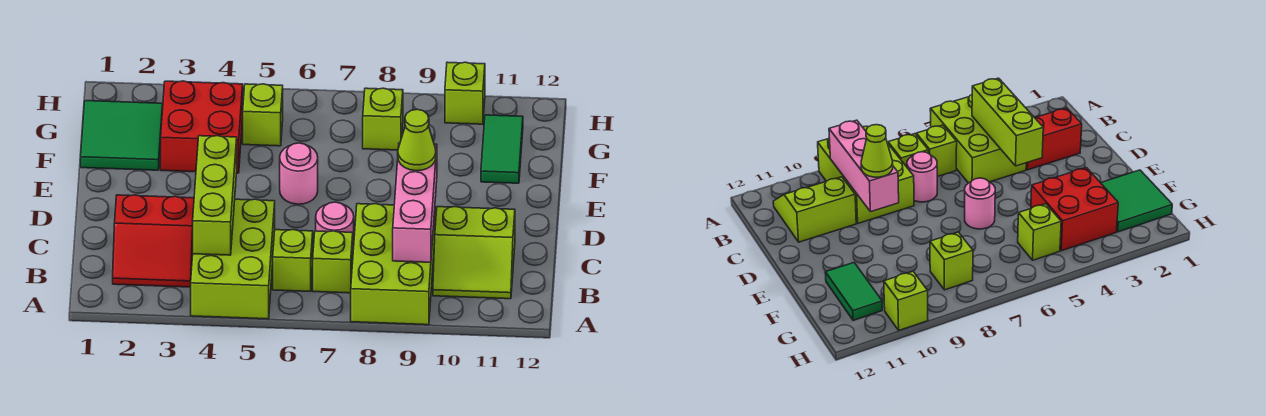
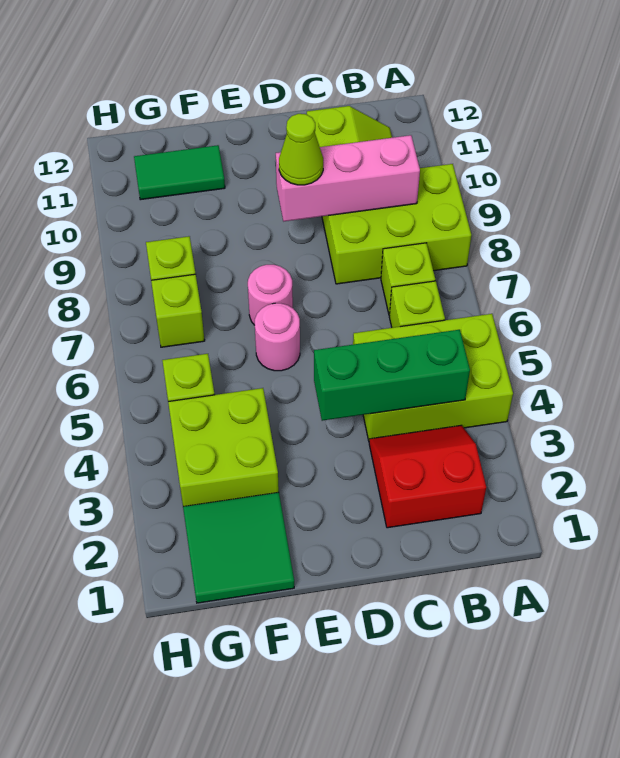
red 2x2 slope [113,195,194,287] -> red 2x2 slope turned to [369,425,486,528]
lime 1x3 brick [193,136,237,255] -> green 1x3 brick [314,330,470,421]
pink 1x1 round brick [316,202,354,250] -> pink 1x1 round brick moved to [248,265,293,325]
red 2x2 brick [161,81,243,173] -> lime 2x2 brick [168,388,279,506]
lime 1x1 brick [445,62,485,124] -> lime 1x1 brick moved to [151,274,205,347]

